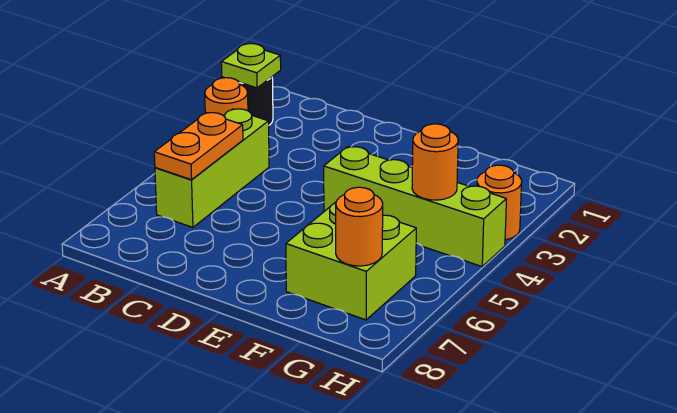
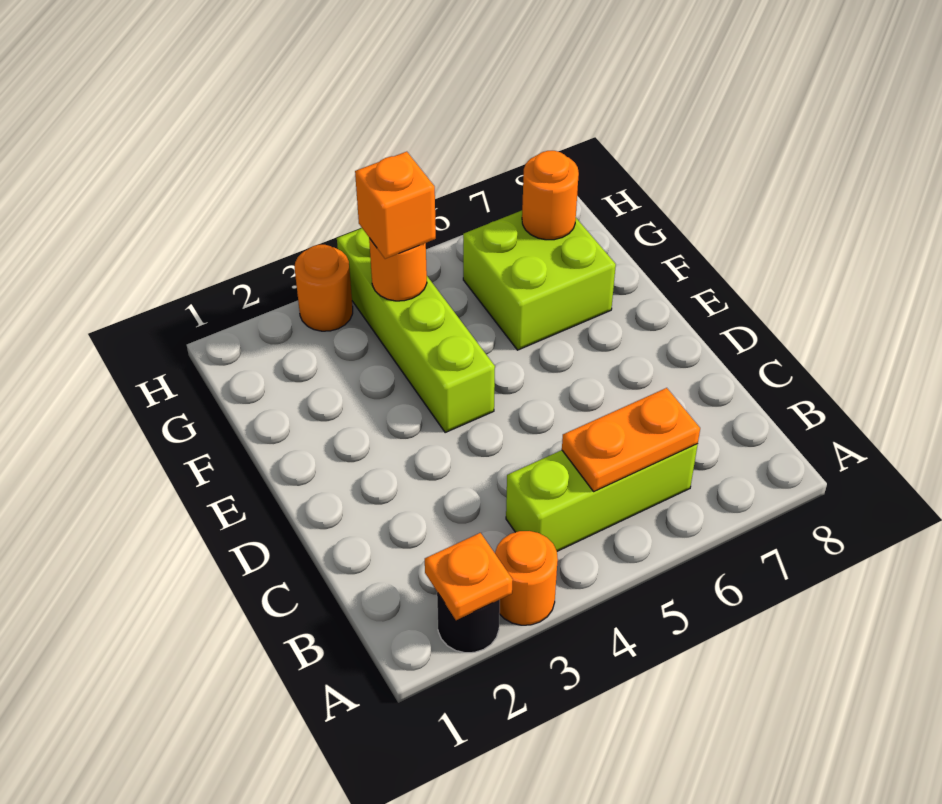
lime 1x1 plate [221,44,281,88] -> orange 1x1 plate [425,533,513,620]
none -> orange 1x1 brick [355,152,436,259]

